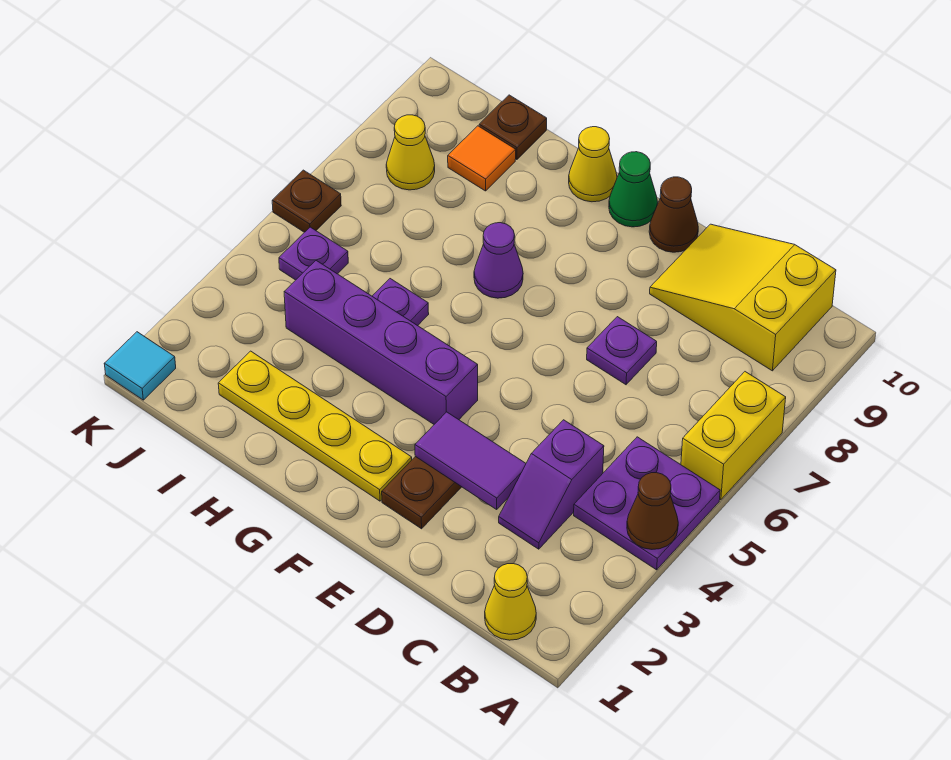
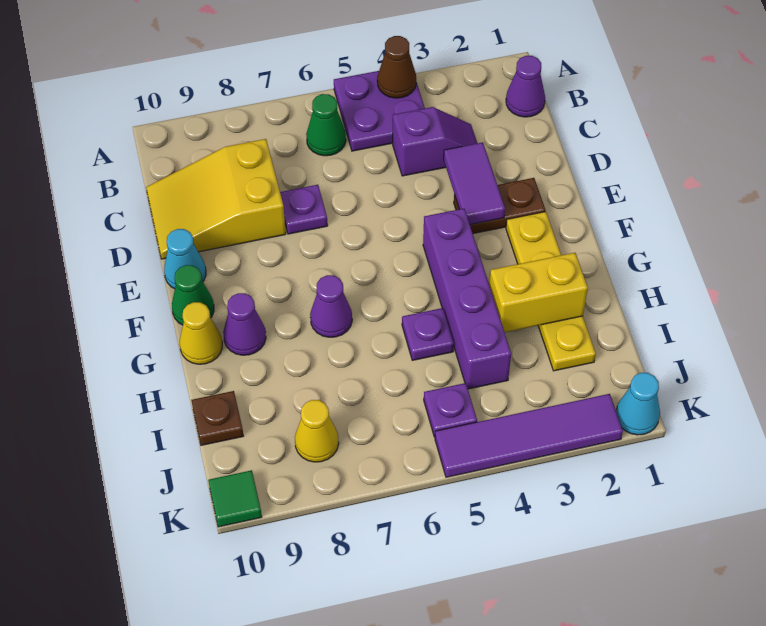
yellow 1x2 brick [681,372,786,500] -> yellow 1x2 brick moved to [489,253,588,332]
yellow 1x1 cone [485,564,536,640] -> purple 1x1 cone [506,56,545,117]
none -> green 1x1 cone [306,94,346,156]
yellow 2x3 slope [650,224,836,371] -> yellow 2x3 slope turned to [146,139,286,259]
brown 1x1 cone [649,177,698,252] -> cyan 1x1 cone [164,229,206,289]
none -> purple 1x1 cone [223,293,266,355]
orange 1x1 tile [448,126,516,191] -> none
cyan 1x1 tile [104,332,176,400] -> cyan 1x1 cone [616,373,660,435]
none -> purple 1x4 tile [435,394,623,477]
brown 1x1 plate [272,170,341,232] -> none
none -> green 1x1 tile [208,470,262,527]

